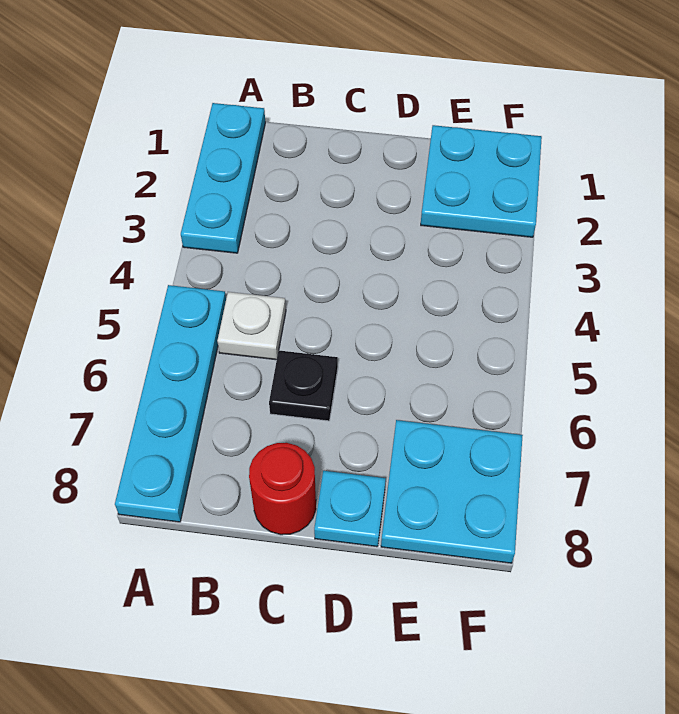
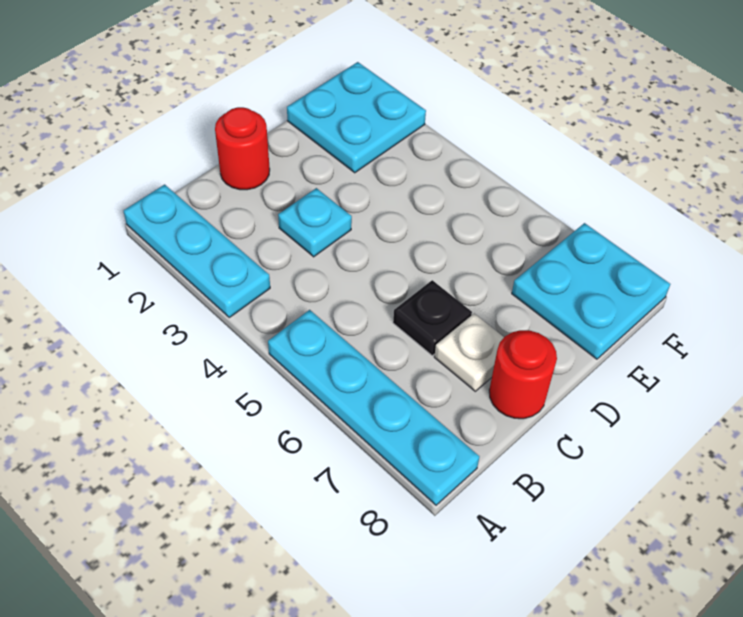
white 1x1 plate [217,292,286,360] -> white 1x1 plate moved to [434,314,504,391]
none -> red 1x1 round brick [215,107,270,190]
cyan 1x1 plate [314,471,386,547] -> cyan 1x1 plate moved to [278,188,352,257]

